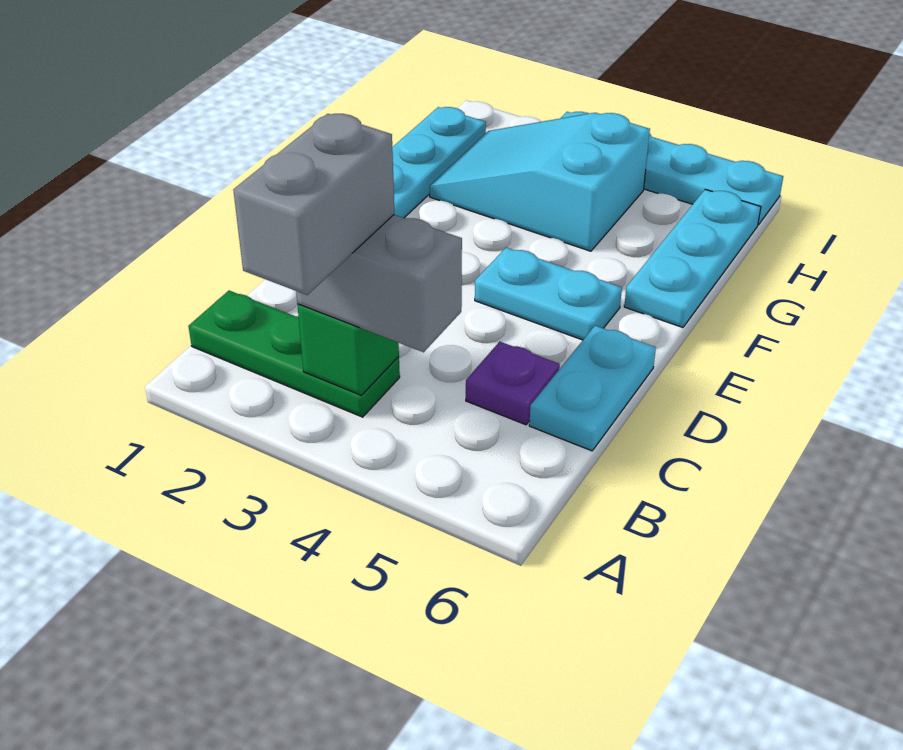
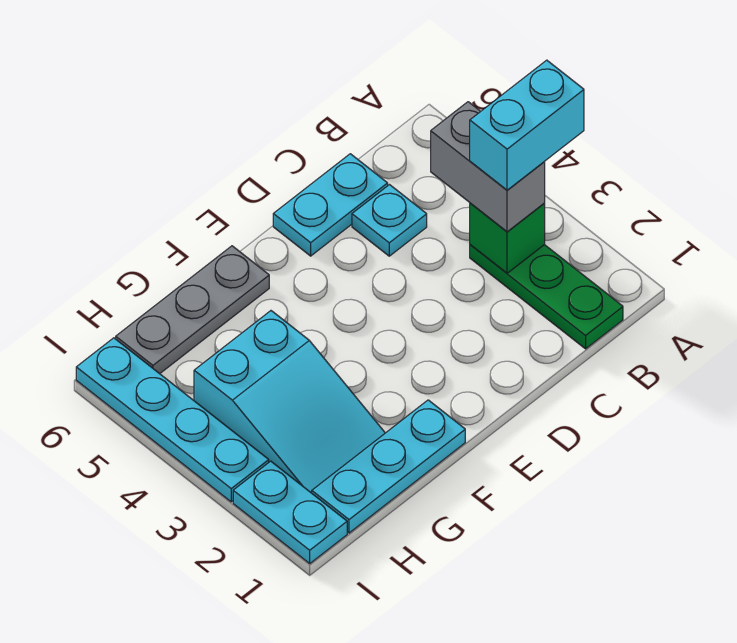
grey 1x2 brick [233,114,394,295] -> cyan 1x2 brick [470,60,584,190]
purple 1x1 plate [466,342,560,425] -> cyan 1x1 plate [352,185,427,256]
cyan 1x2 plate [475,248,622,340] -> cyan 1x2 plate moved to [233,461,347,563]
cyan 1x3 plate [624,189,761,328] -> grey 1x3 plate [116,246,269,374]

